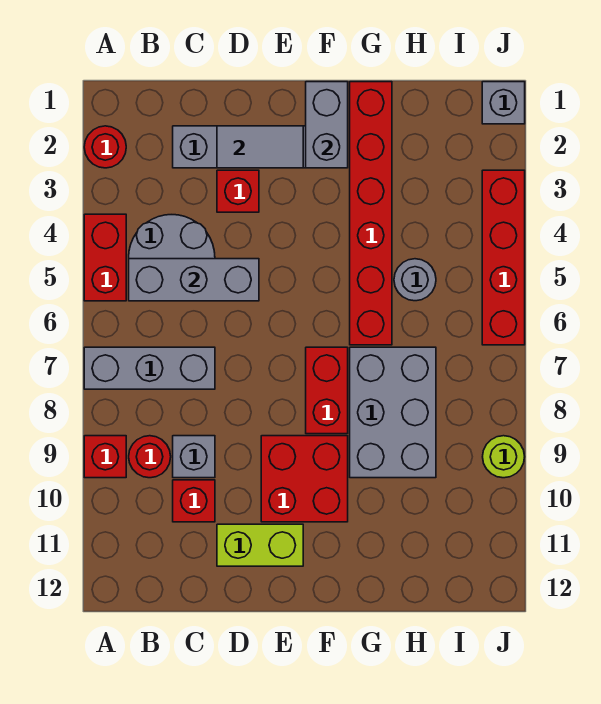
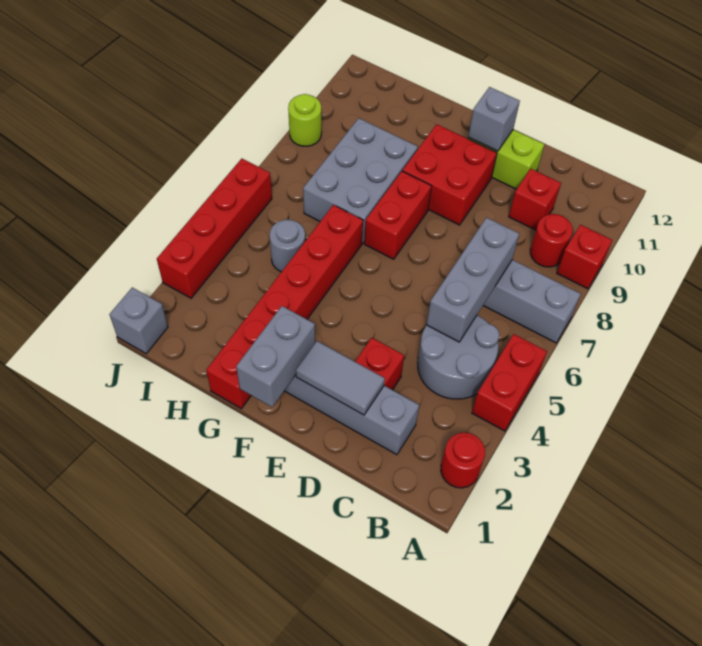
grey 1x3 brick [129,259,259,301] -> grey 1x3 brick turned to [427,218,519,342]
grey 1x1 brick [173,436,215,478] -> grey 1x1 brick moved to [468,87,520,151]

